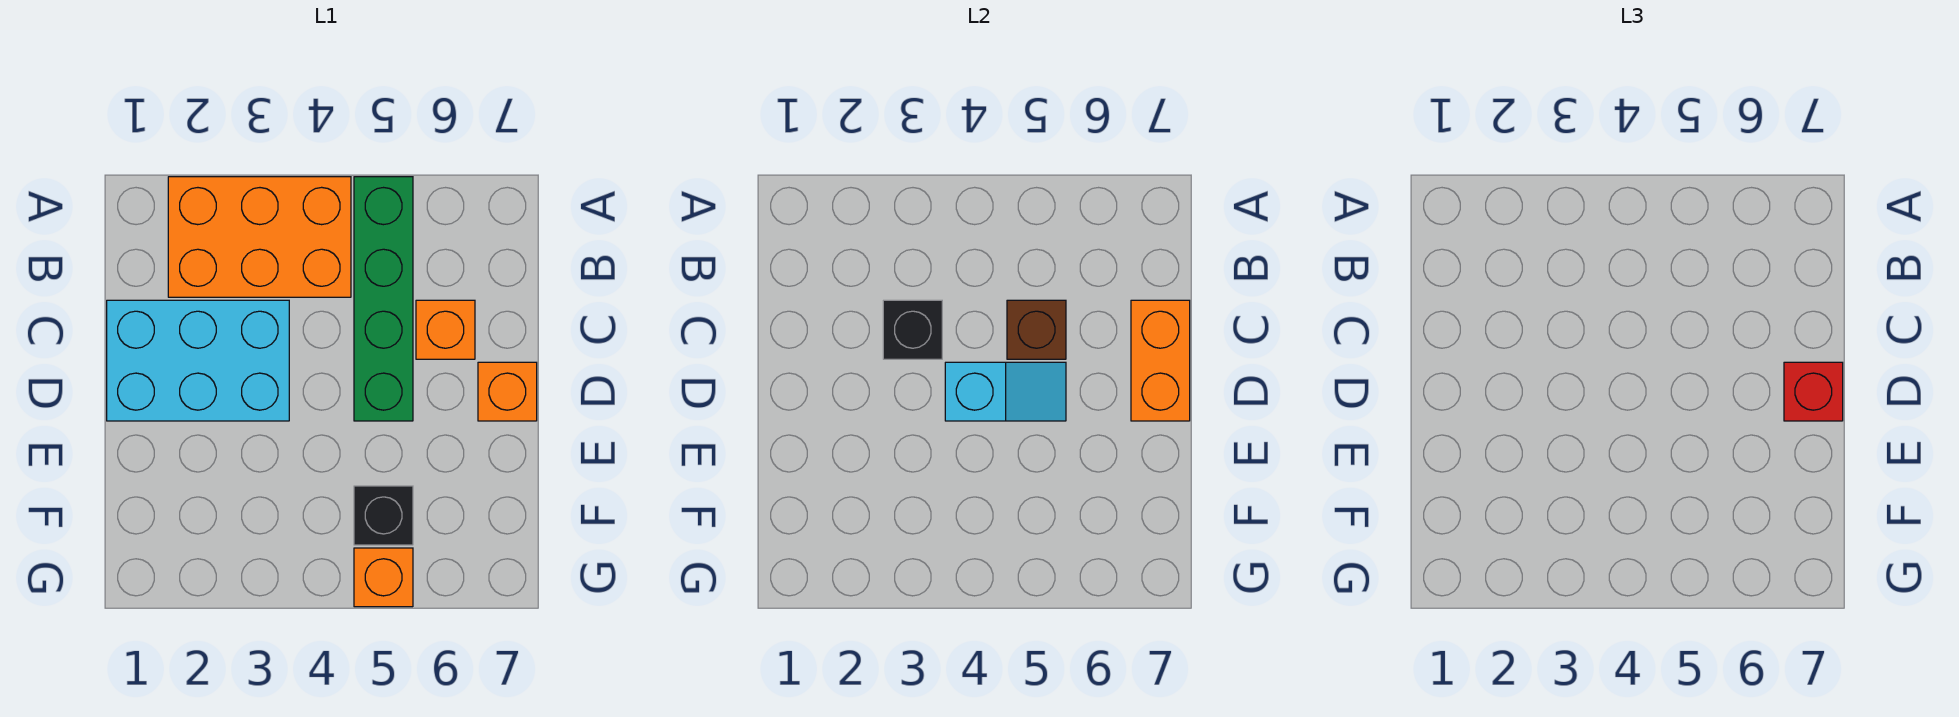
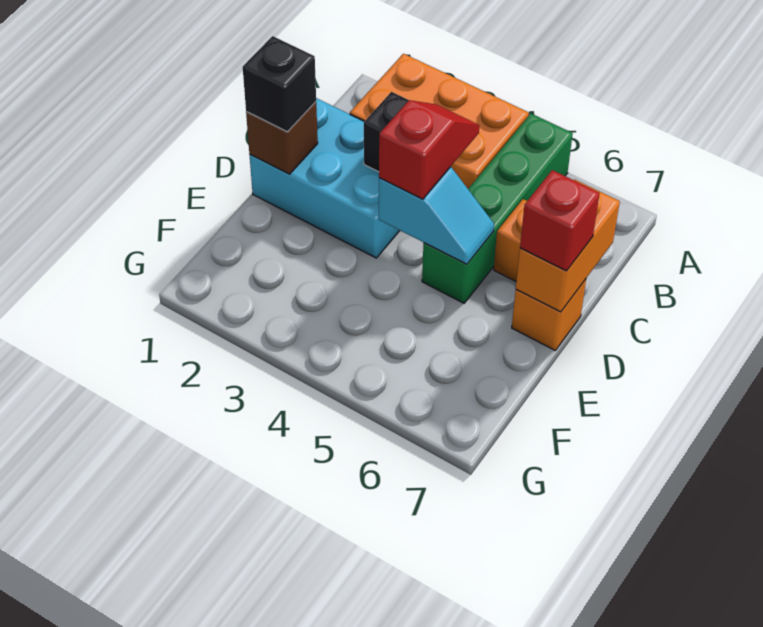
none -> red 1x2 slope [379,100,479,199]
brown 1x1 brick [1007,300,1066,359] -> brown 1x1 brick moved to [246,102,318,174]
black 1x1 brick [354,486,413,545] -> black 1x1 brick moved to [243,36,316,131]
orange 1x1 brick [354,548,413,607] -> none

